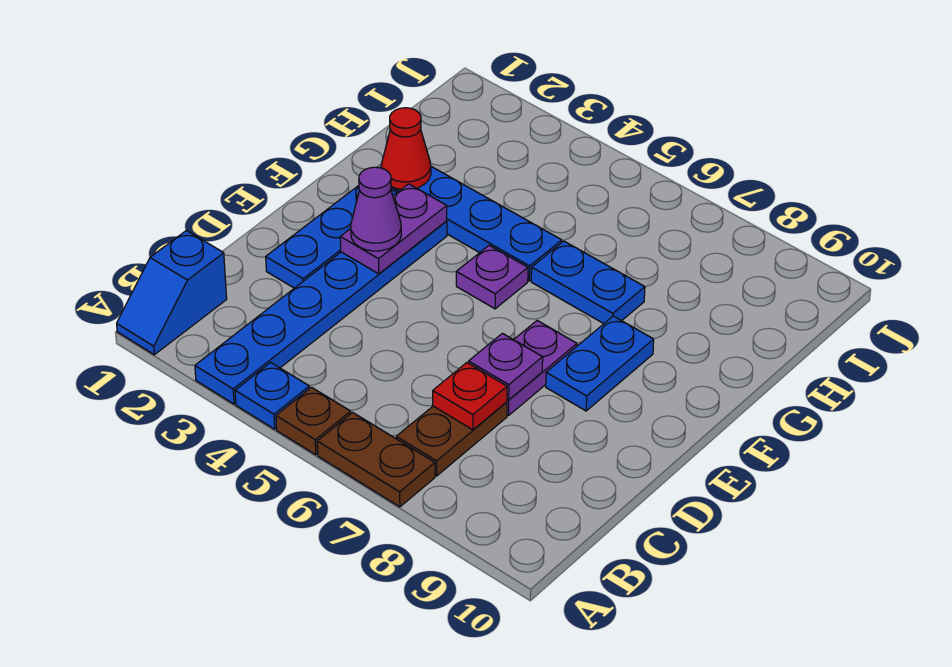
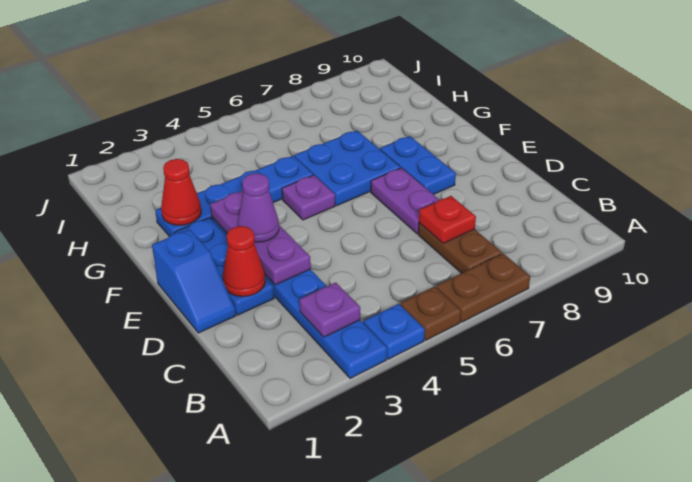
blue 1x2 slope [117,231,227,355] -> blue 1x2 slope moved to [152,229,236,333]
none -> red 1x1 cone [223,226,265,297]
purple 1x1 plate [469,333,543,400] -> purple 1x1 plate moved to [300,283,360,337]
purple 1x2 plate [340,184,447,274] -> purple 1x3 plate [210,191,311,285]
blue 1x2 plate [531,241,645,324] -> blue 2x2 plate [295,130,400,206]

